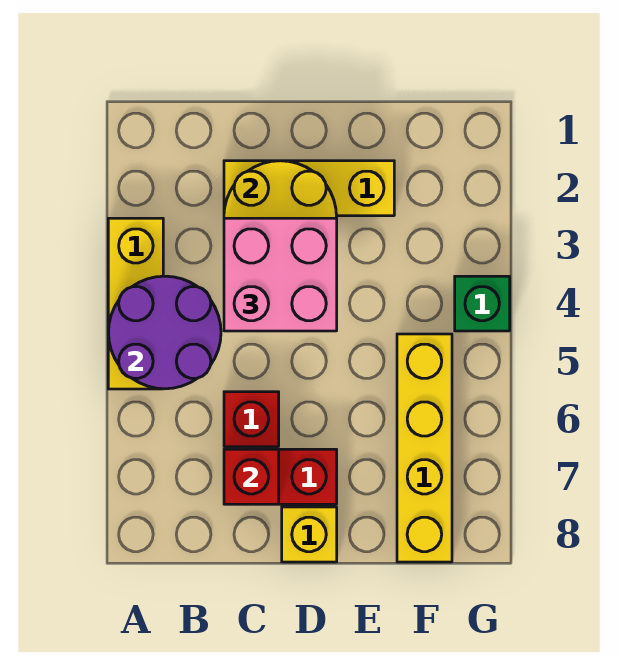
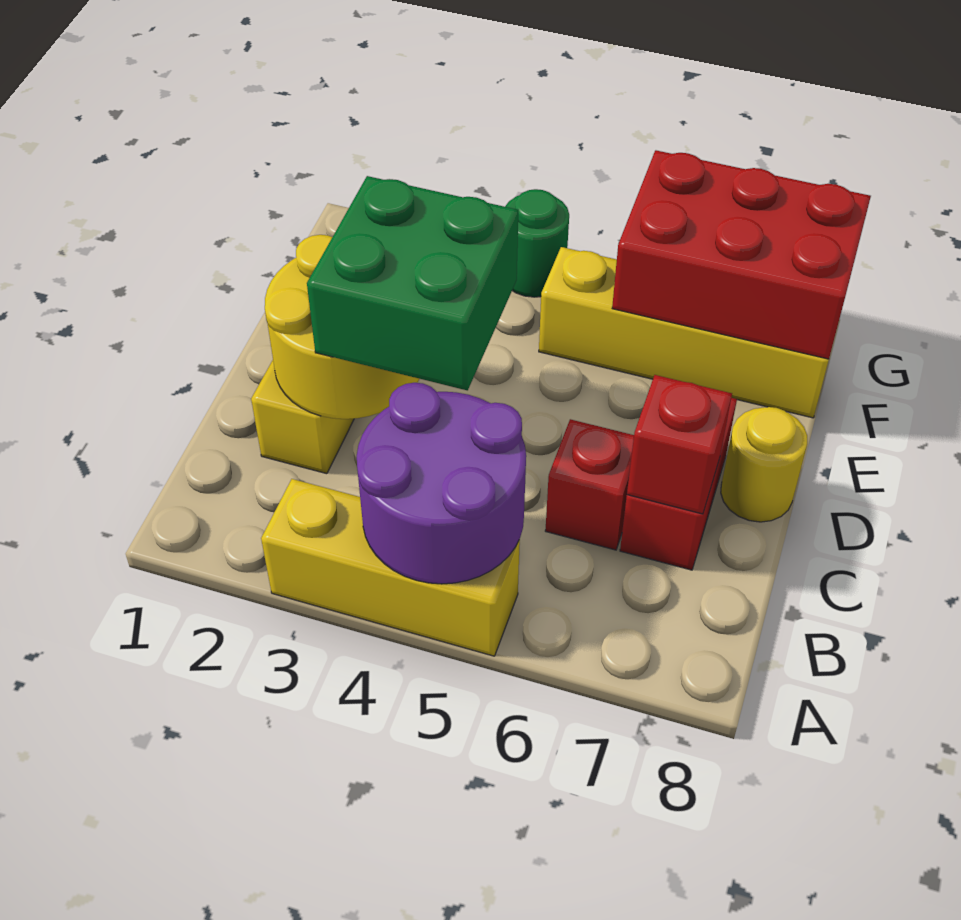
pink 2x2 brick [224,218,337,331] -> green 2x2 brick [307,176,518,390]
yellow 1x1 brick [282,507,337,562] -> yellow 1x1 round brick [721,407,807,522]
none -> red 2x3 brick [612,150,871,359]
green 1x1 brick [455,276,510,331] -> green 1x1 round brick [505,189,569,297]

